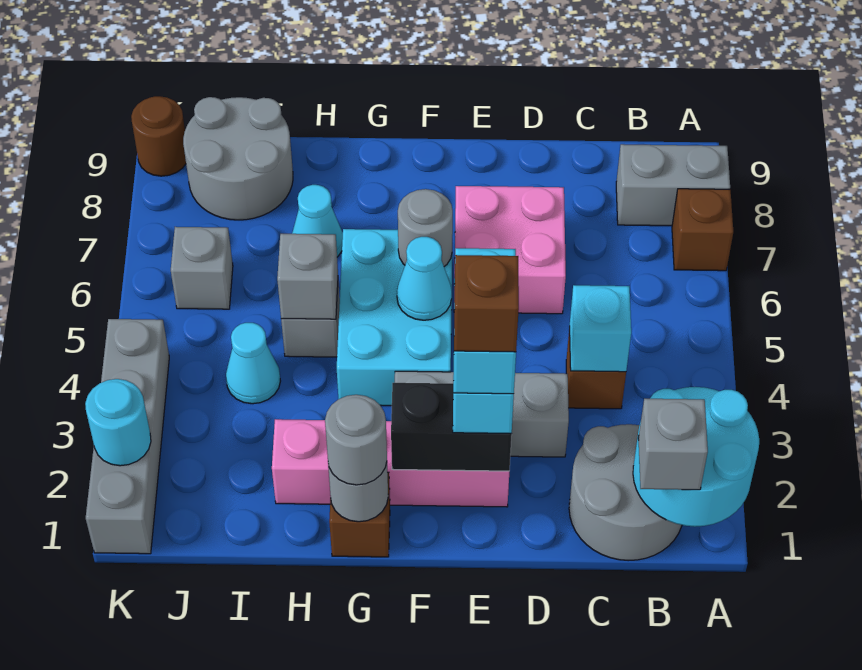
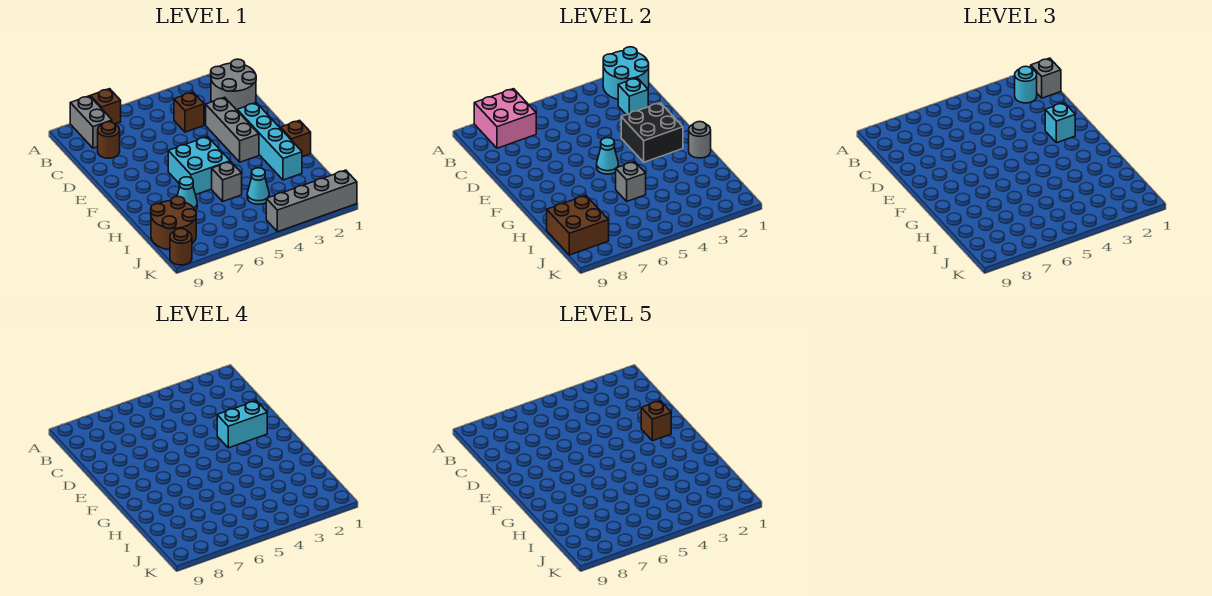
cyan 1x1 brick [570,285,631,372] -> cyan 1x1 brick moved to [618,78,648,115]
none -> brown 1x1 round brick [98,122,120,158]
pink 2x2 brick [454,186,566,314] -> pink 2x2 brick moved to [474,89,536,148]
pink 1x4 brick [272,419,509,507] -> cyan 1x4 brick [237,103,302,180]
black 1x2 brick [391,383,512,471] -> black 2x2 brick [621,103,683,162]
cyan 2x3 brick [337,229,452,406] -> cyan 2x2 brick [168,137,230,195]
grey 1x1 round brick [398,189,453,266] -> none
grey 1x1 round brick [325,395,387,485] -> none
grey 2x2 round brick [183,97,293,220] -> brown 2x2 round brick [151,197,196,250]
none -> brown 2x2 brick [547,195,609,255]
grey 1x1 brick [171,227,233,309] -> none
cyan 1x1 round brick [85,379,151,466] -> cyan 1x1 round brick moved to [1015,66,1037,103]

